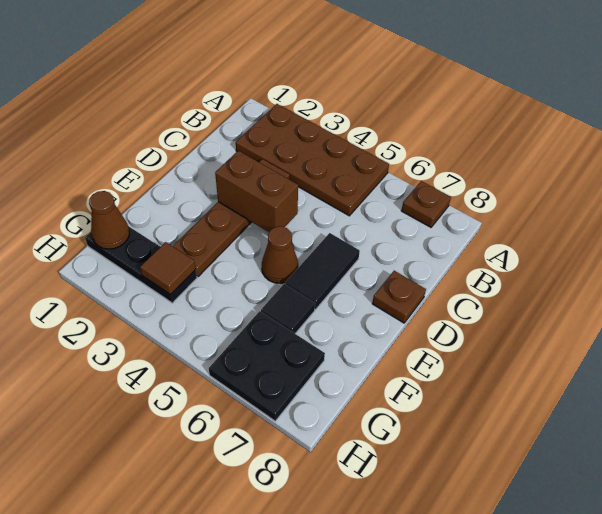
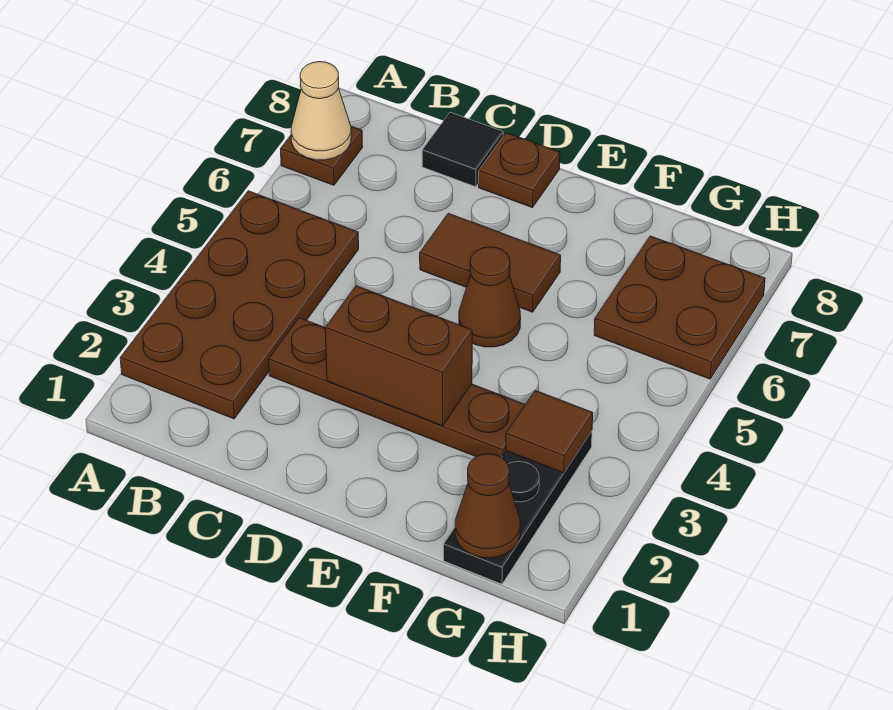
none -> tan 1x1 cone [291,62,351,160]
brown 1x2 brick [215,151,298,232] -> brown 1x2 brick turned to [325,286,472,426]
black 1x2 tile [285,233,360,310] -> brown 1x2 tile [420,213,561,312]
black 1x1 tile [261,284,315,334] -> black 1x1 tile moved to [422,112,503,187]
black 2x2 plate [209,311,325,421] -> brown 2x2 plate [594,236,765,379]

